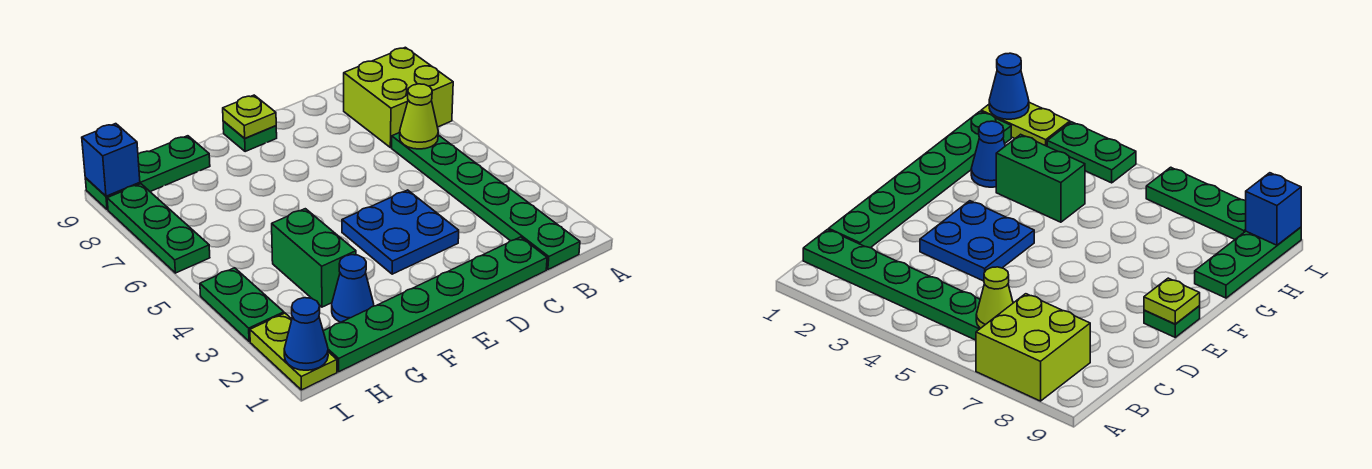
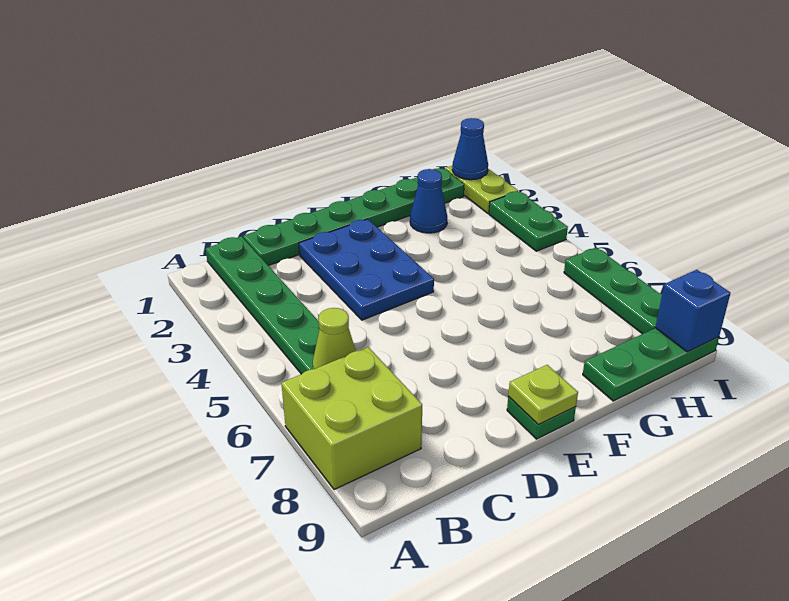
blue 2x2 plate [342,190,459,274] -> blue 2x3 plate [299,219,434,320]
green 1x2 brick [272,209,356,307] -> none

